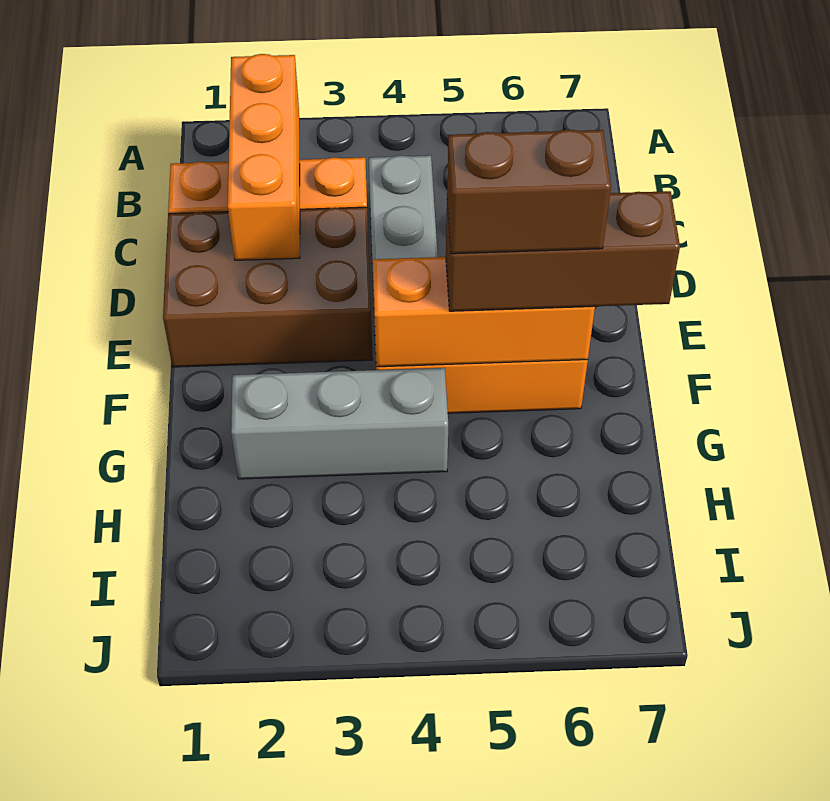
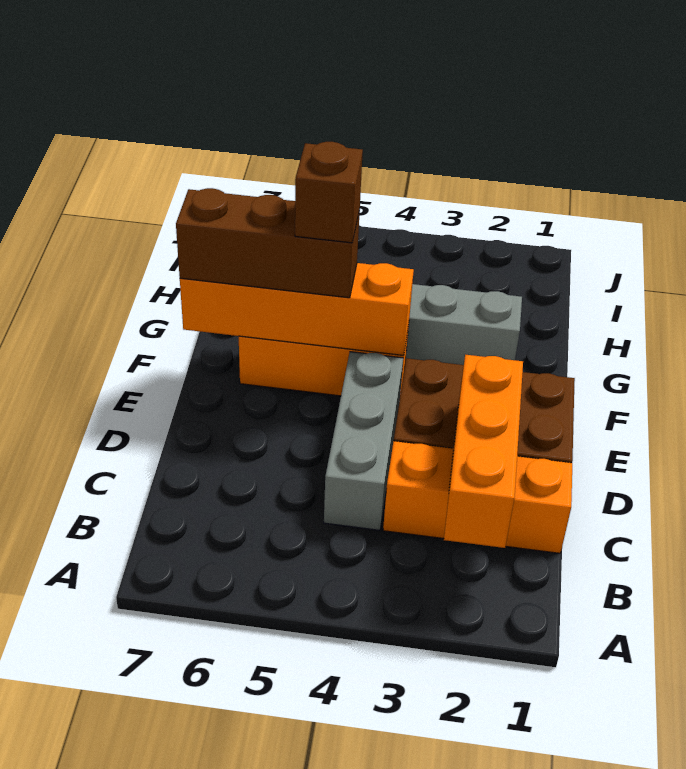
orange 1x3 brick [373,257,595,367] -> orange 1x4 brick [180,263,414,356]
brown 1x2 brick [447,130,611,254] -> brown 1x1 brick [295,142,363,243]

